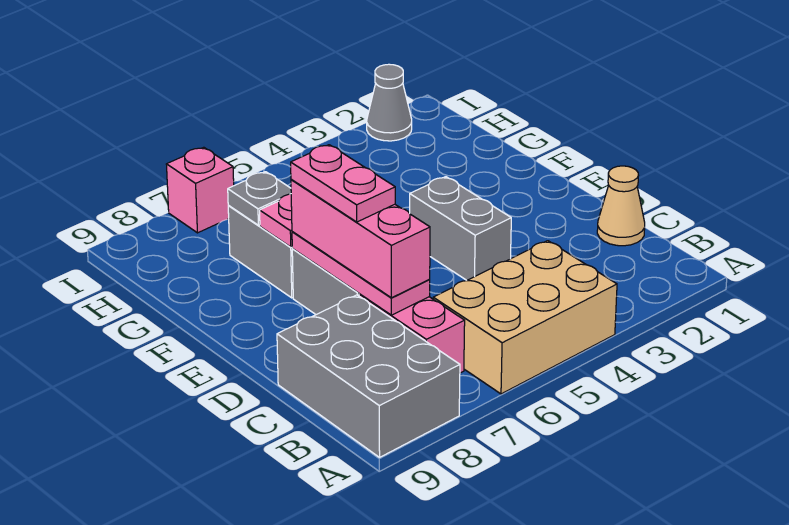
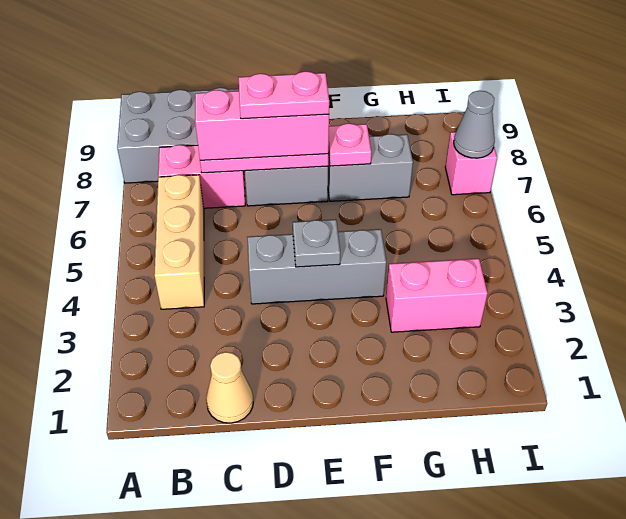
tan 2x3 brick [433,241,617,394] -> tan 1x3 brick [154,175,204,309]
grey 1x2 brick [410,177,511,280] -> grey 1x3 brick [247,229,386,304]
none -> pink 1x2 brick [386,259,487,332]
grey 1x1 plate [228,172,291,225] -> grey 1x1 plate moved to [293,219,340,267]
grey 1x1 cone [367,64,412,141] -> grey 1x1 cone moved to [454,91,495,158]

